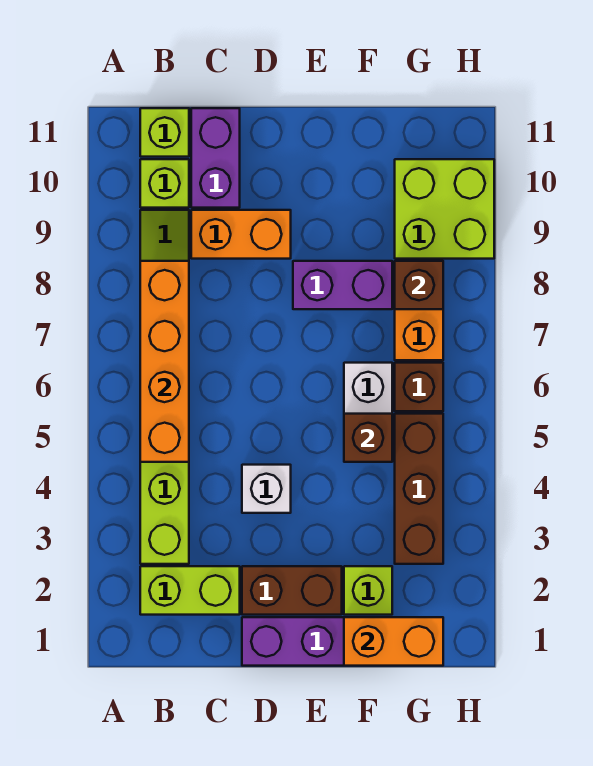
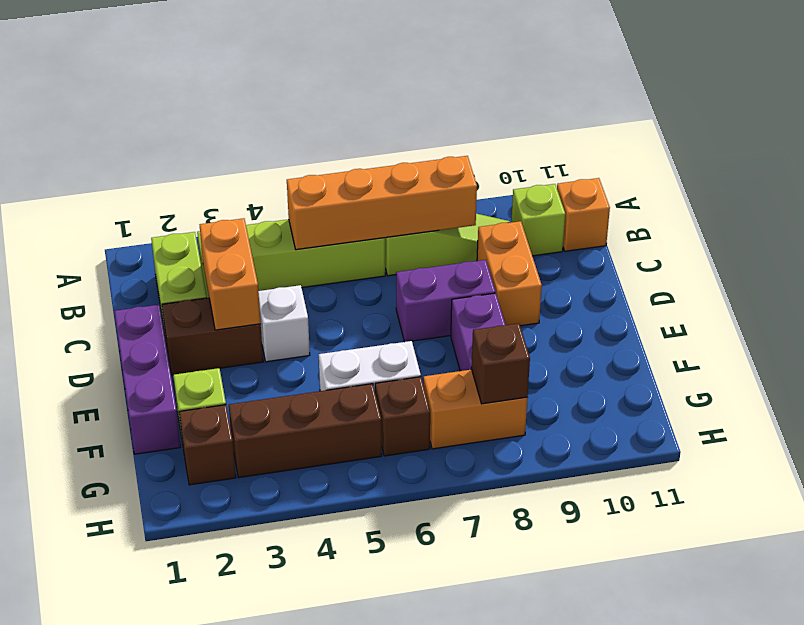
lime 1x1 brick [140,108,189,157] -> orange 1x1 brick [557,178,610,251]
purple 1x2 brick [191,108,240,208] -> purple 1x2 brick moved to [396,260,495,342]
brown 1x2 brick [242,566,342,615] -> brown 1x2 brick turned to [162,298,263,375]
orange 1x2 brick [344,617,443,666] -> orange 1x2 brick moved to [200,218,261,330]
brown 1x1 brick [344,414,392,462] -> brown 1x1 brick moved to [179,405,236,485]
lime 2x2 brick [395,159,494,259] -> none

